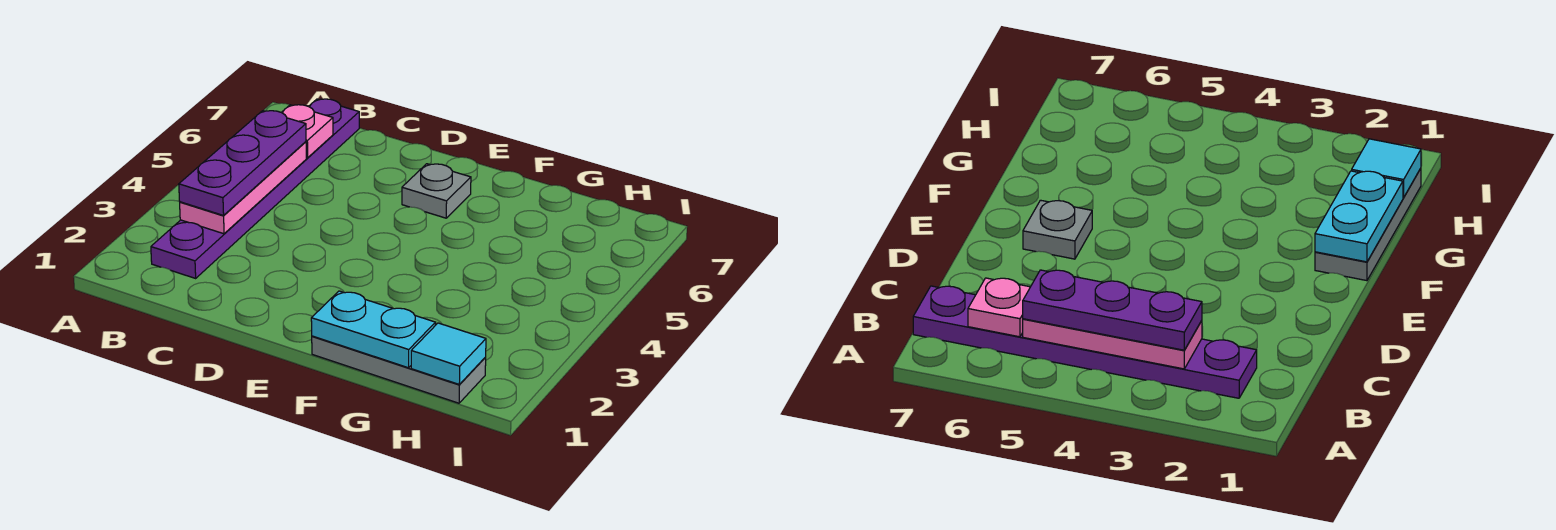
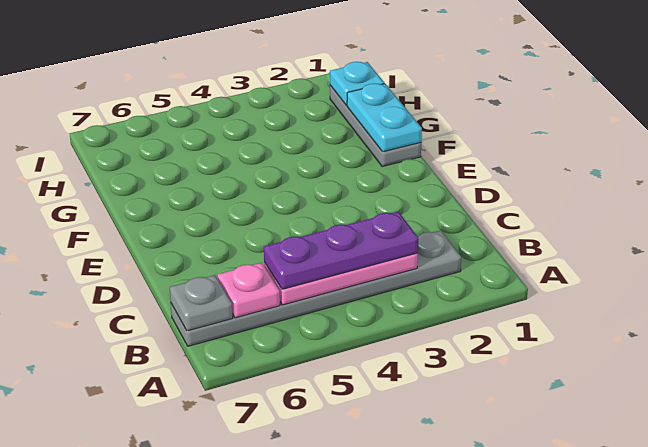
purple 1x6 plate [151,99,359,278] -> grey 1x6 plate [171,231,461,346]
grey 1x1 plate [402,164,471,218] -> grey 1x1 plate moved to [170,275,233,331]
cyan 1x1 tile [411,323,486,384] -> cyan 1x1 plate [330,62,384,105]

